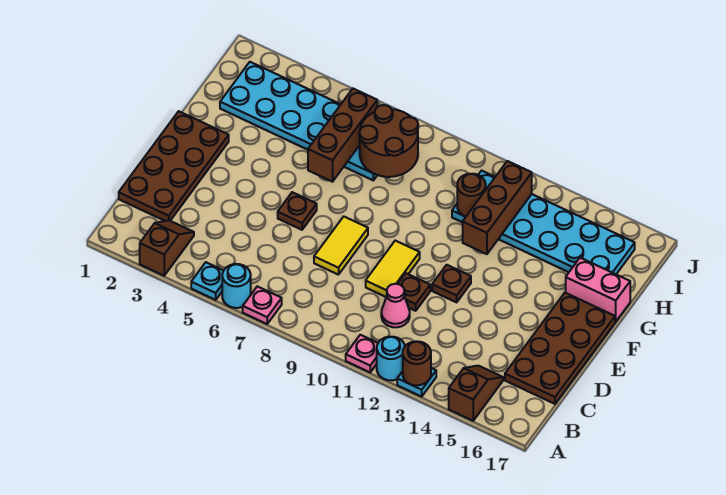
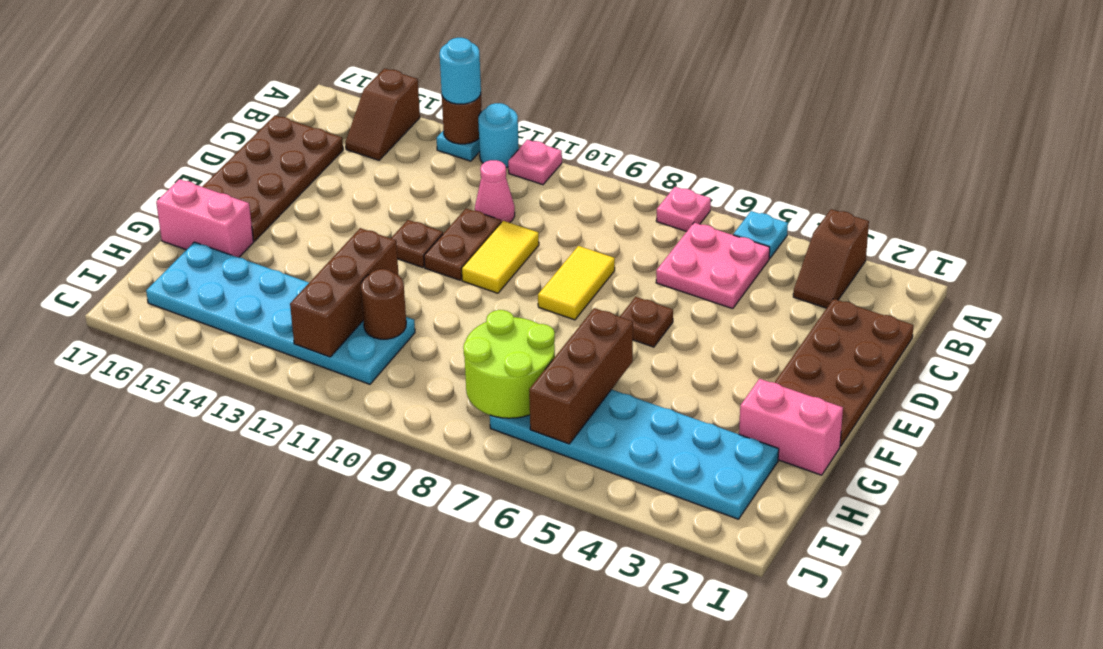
cyan 1x1 round brick [222,264,251,308] -> cyan 1x1 round brick moved to [440,38,481,104]
none -> pink 2x2 plate [656,223,770,309]
brown 1x1 plate [398,273,430,311] -> brown 1x2 plate [424,208,501,280]
none -> pink 1x2 brick [739,379,843,475]
brown 2x2 round brick [359,105,418,177] -> lime 2x2 round brick [463,310,555,418]

